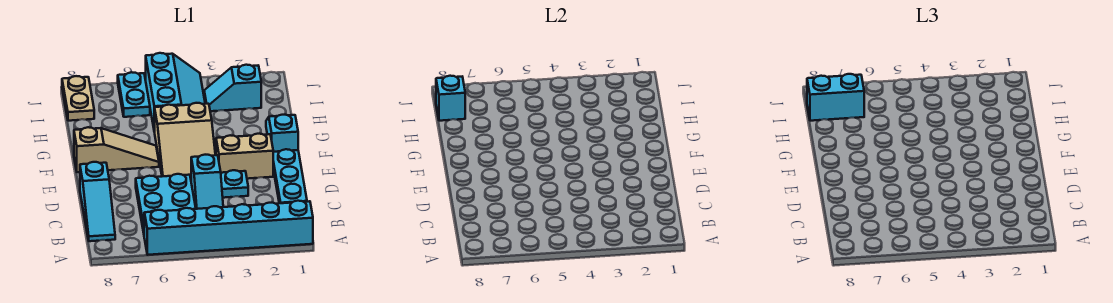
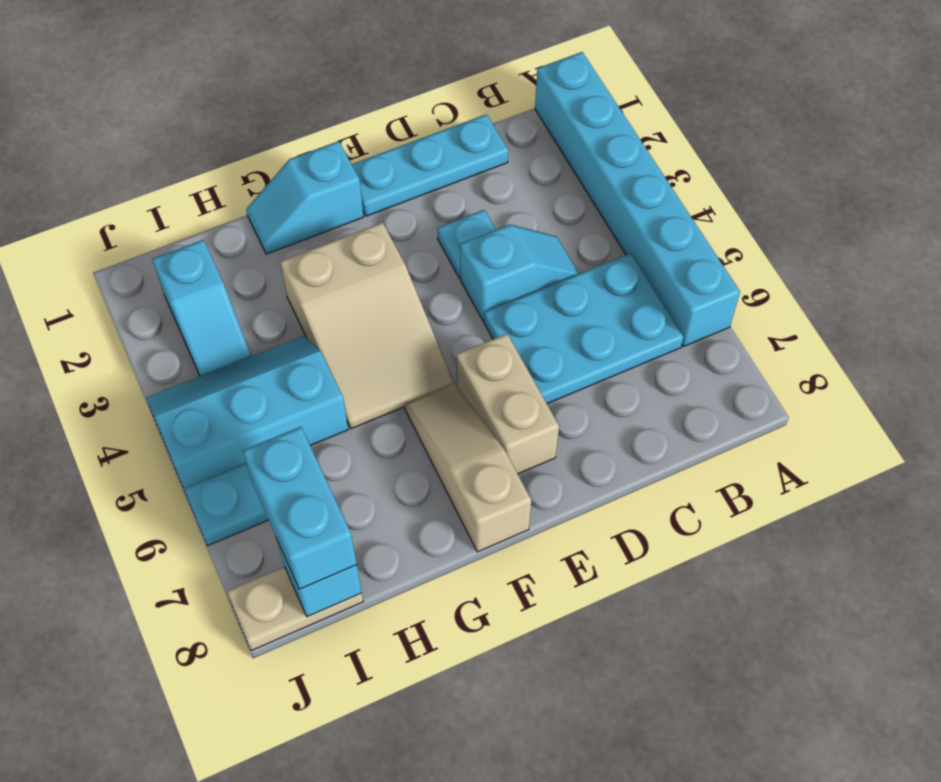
cyan 1x3 slope [80,162,115,241] -> none
tan 1x2 brick [216,134,273,179] -> tan 1x2 brick moved to [456,334,559,474]
tan 2x3 slope [155,103,215,178] -> tan 2x3 slope turned to [280,223,453,429]

